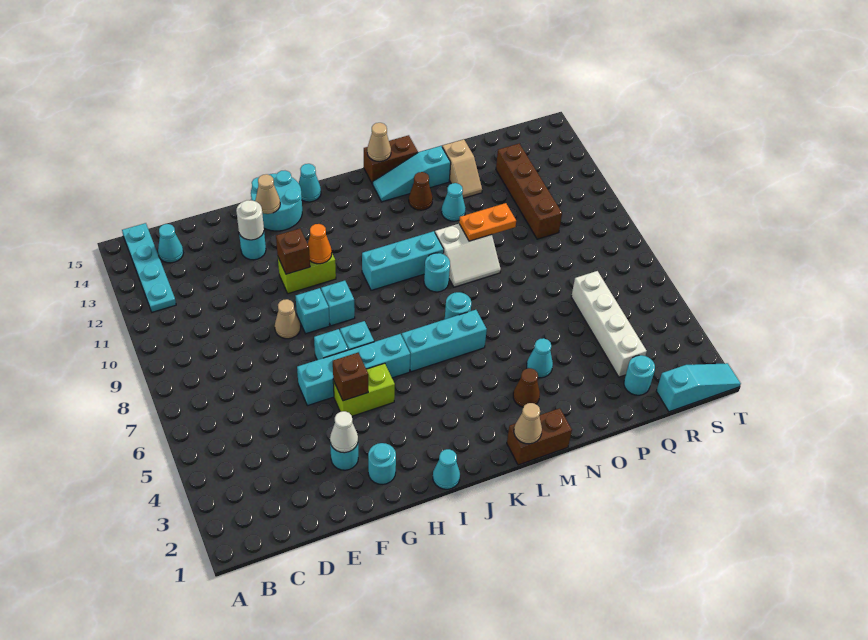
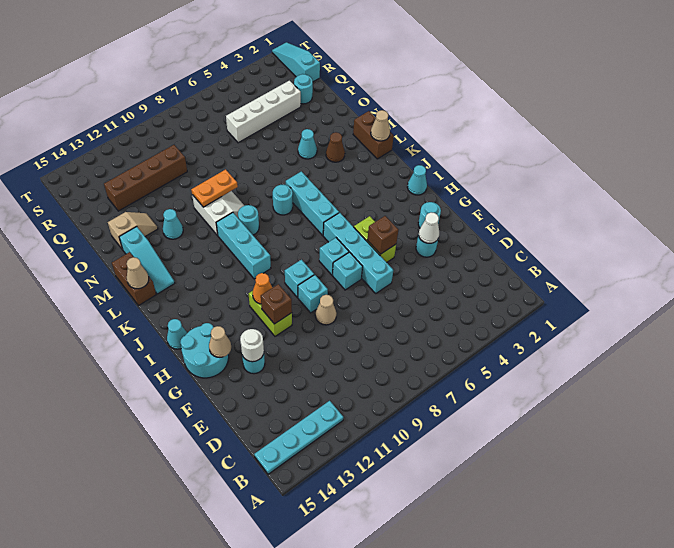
cyan 1x1 cone [158,224,183,263] -> none
brown 1x1 cone [409,172,433,210] -> none
orange 1x2 plate [459,203,516,241] -> orange 1x2 plate turned to [191,169,238,207]

